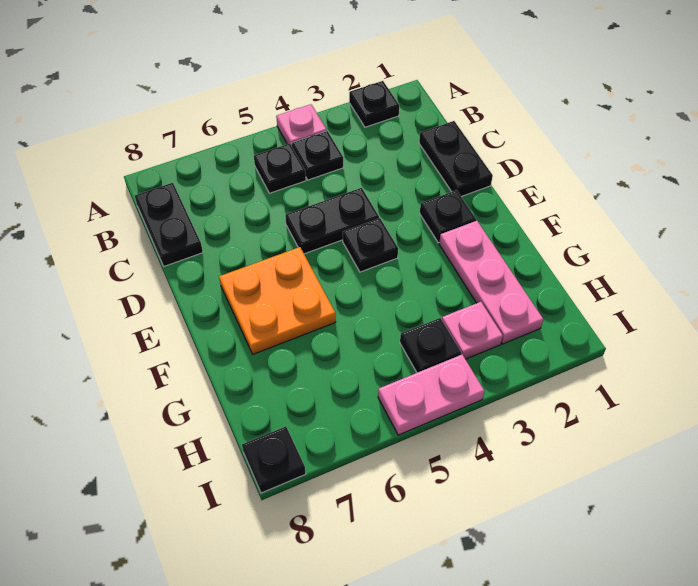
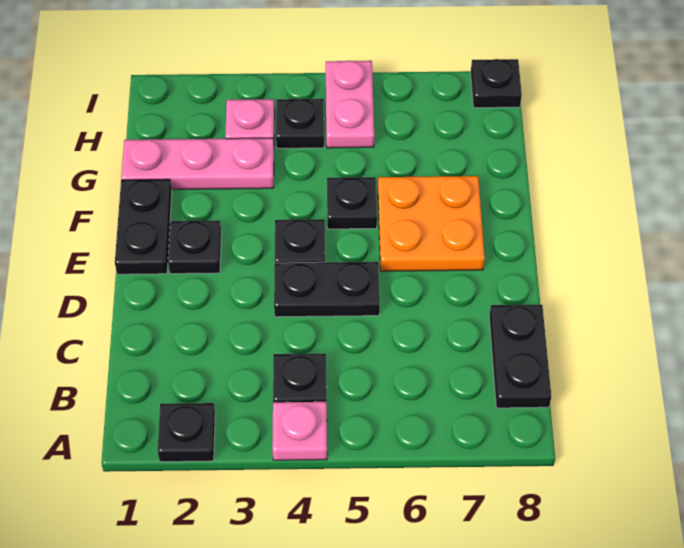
black 1x1 plate [254,143,306,193] -> black 1x1 plate moved to [327,177,377,229]
black 1x2 plate [419,121,493,197] -> black 1x2 plate moved to [115,179,172,274]
pink 1x3 plate [439,221,543,344] -> pink 1x3 plate turned to [121,138,274,189]
pink 1x2 plate [378,354,484,435] -> pink 1x2 plate turned to [326,61,374,148]

